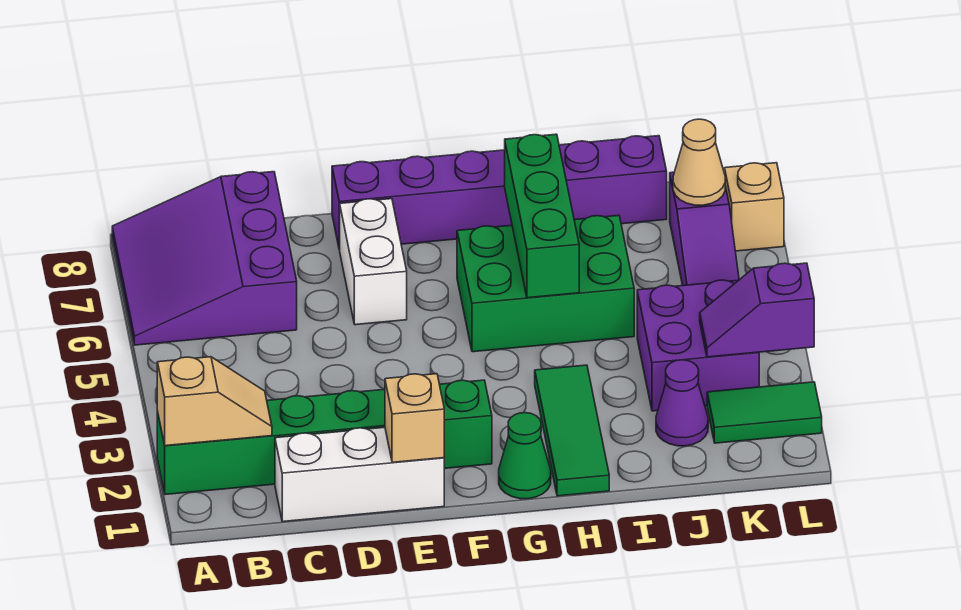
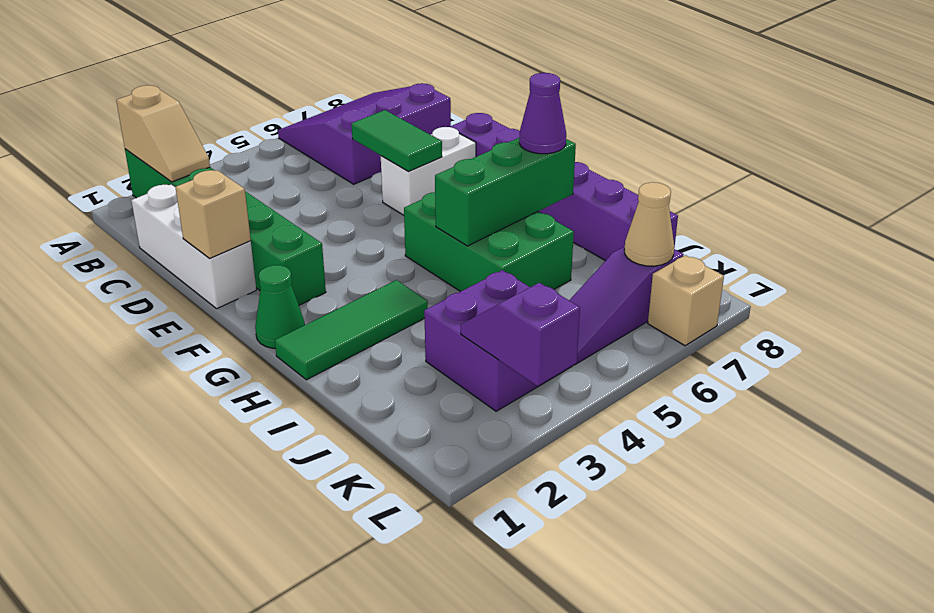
purple 1x1 cone [656,360,708,446] -> purple 1x1 cone moved to [519,73,566,154]
green 1x2 tile [707,382,822,443] -> green 1x2 tile moved to [352,110,442,171]

